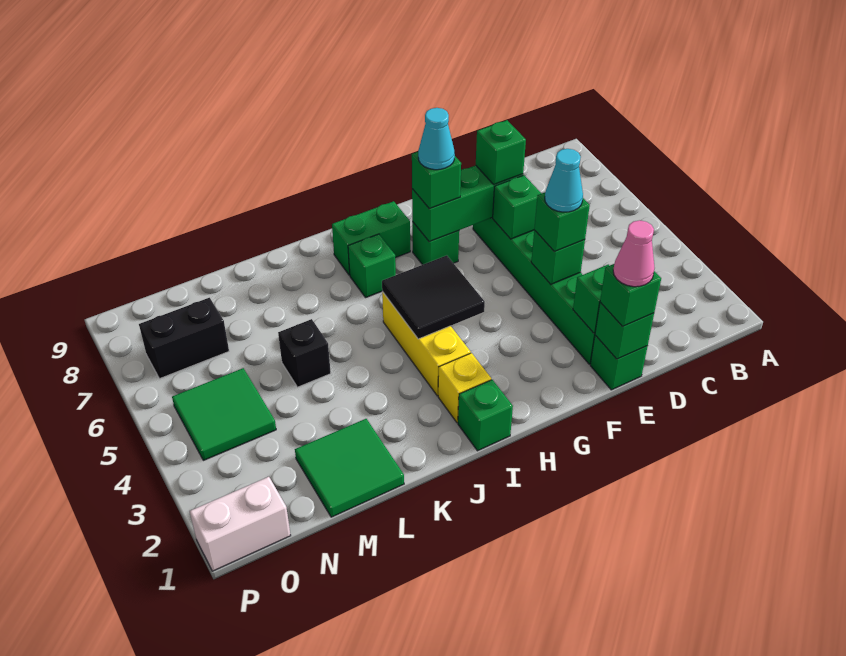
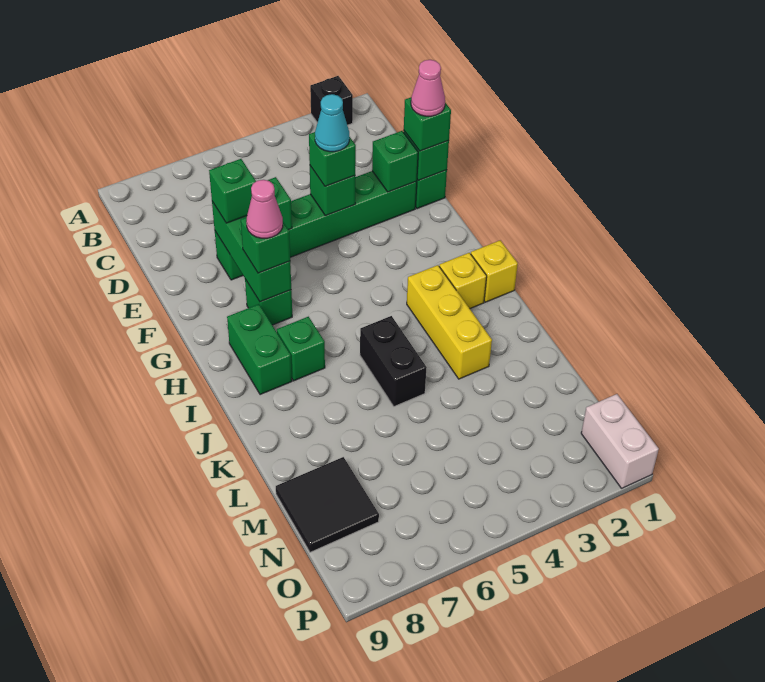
cyan 1x1 cone [418,108,455,170] -> pink 1x1 cone [246,180,283,238]
black 2x2 tile [382,255,485,339] -> black 2x2 tile moved to [276,457,379,552]
green 1x1 brick [458,380,513,451] -> yellow 1x1 brick [471,240,518,302]
yellow 1x3 brick [382,292,471,396] -> yellow 1x3 brick turned to [407,265,492,379]
green 2x2 tile [295,419,404,517] -> none
black 1x1 brick [278,319,331,387] -> black 1x1 brick moved to [310,76,353,125]
green 2x2 tile [172,368,276,460] -> none
black 1x2 brick [139,298,229,379] -> black 1x2 brick moved to [360,316,427,406]

